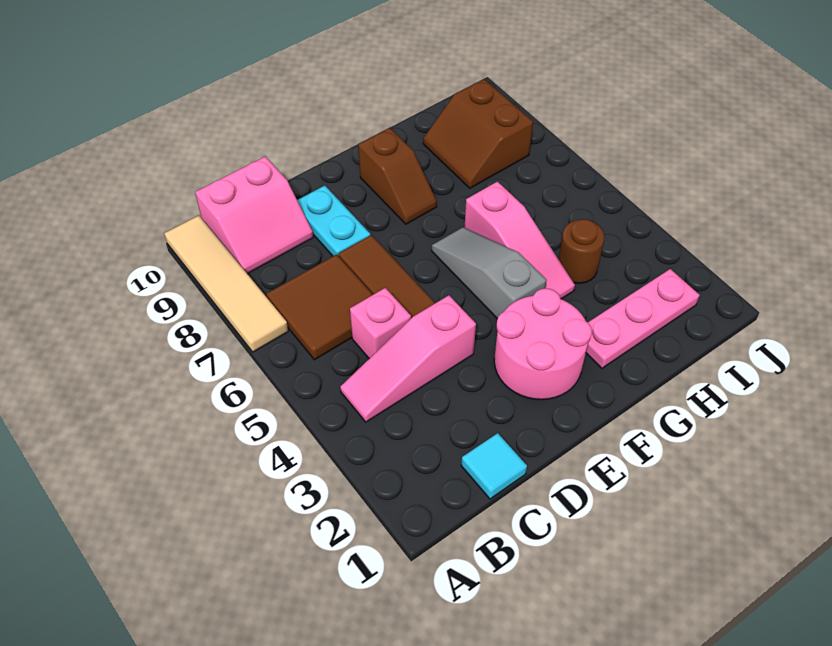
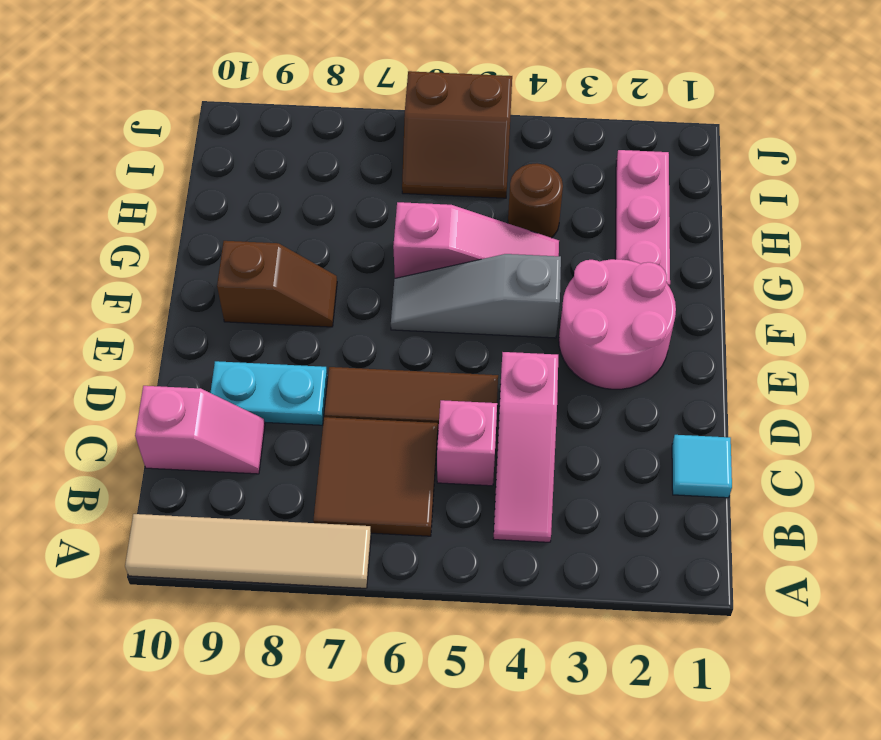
pink 2x2 slope [195,156,313,274] -> pink 1x2 slope [135,386,265,474]
brown 2x2 slope [423,79,533,188] -> brown 2x2 slope moved to [402,71,512,198]

